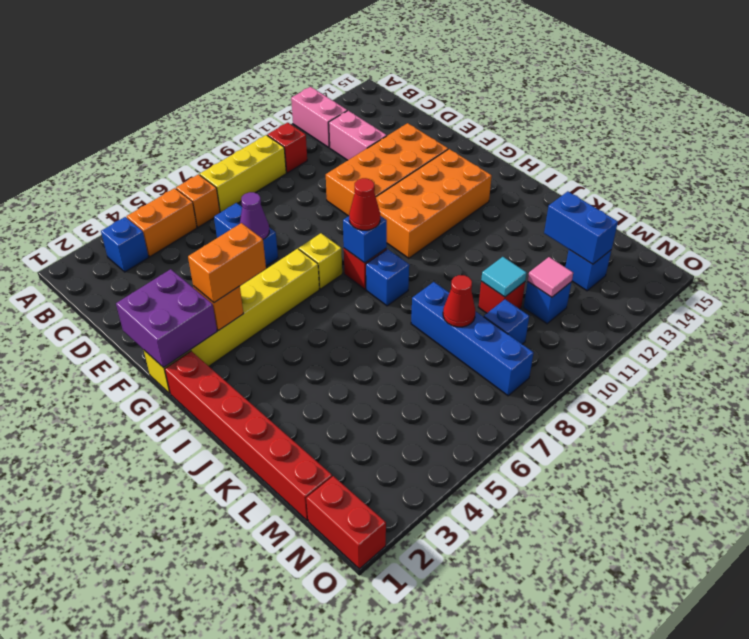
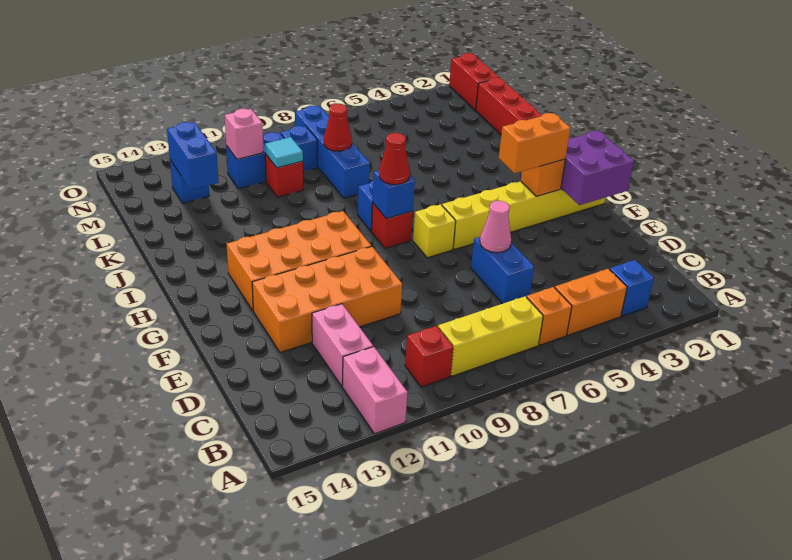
purple 1x1 cone [240,192,269,239] -> pink 1x1 cone [480,201,511,253]
blue 1x1 brick [524,282,572,324] -> blue 1x2 brick [226,132,284,189]
pink 1x1 tile [528,257,573,297] -> pink 1x1 brick [224,109,263,159]

